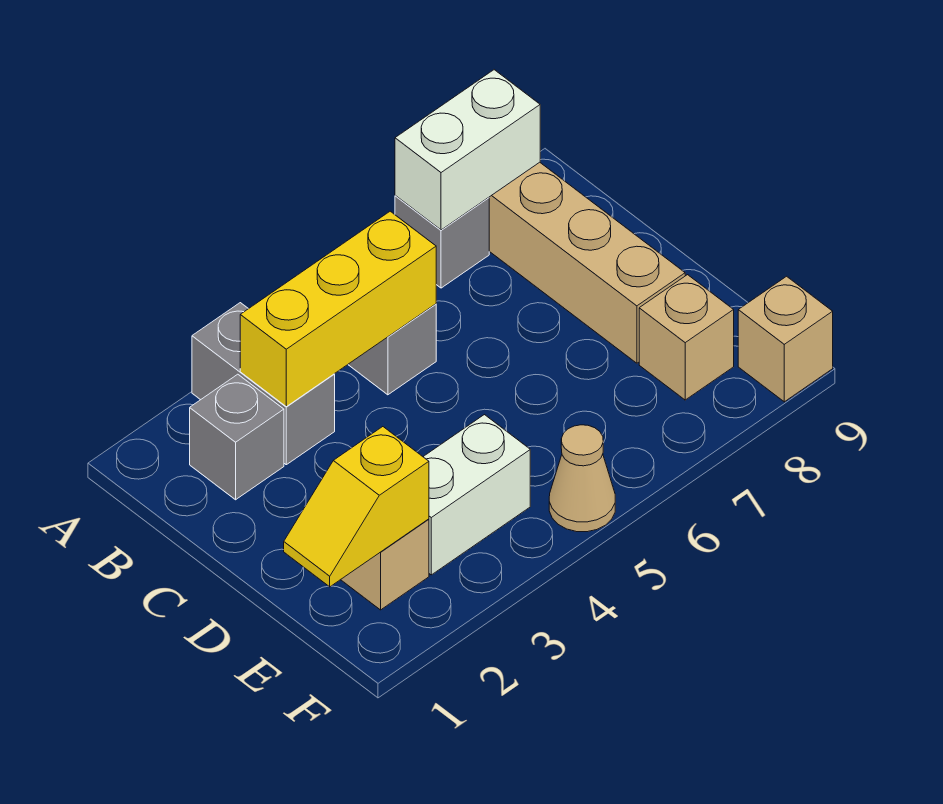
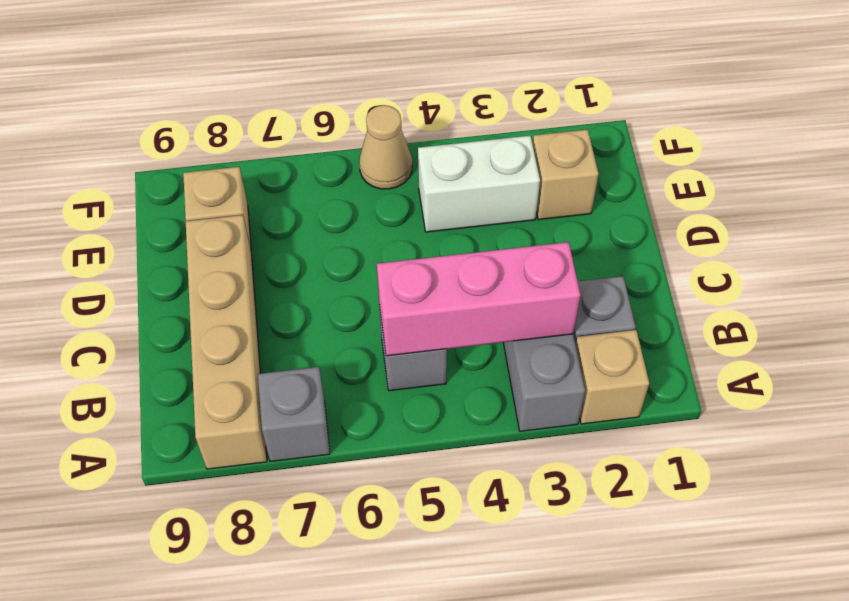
white 1x2 brick [395,70,540,230] -> none
yellow 1x3 brick [240,211,436,407] -> pink 1x3 brick [377,242,581,356]
yellow 1x2 slope [284,427,429,587] -> none
tan 1x1 brick [738,276,833,402] -> tan 1x1 brick moved to [575,330,649,424]

